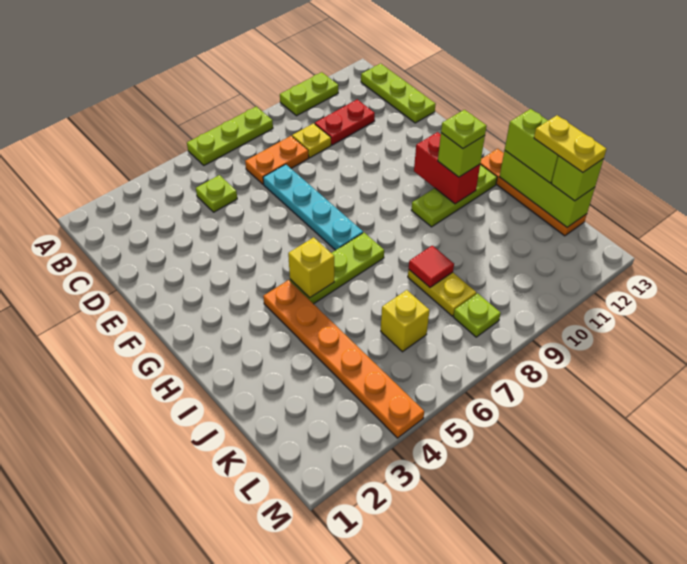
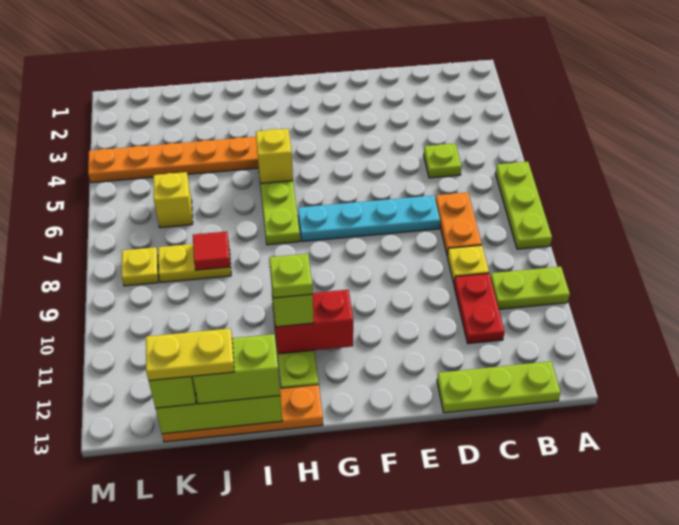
lime 1x2 plate [280,72,338,116] -> lime 1x2 plate turned to [491,267,570,309]
lime 1x1 plate [454,293,501,337] -> yellow 1x1 plate [122,247,159,286]

